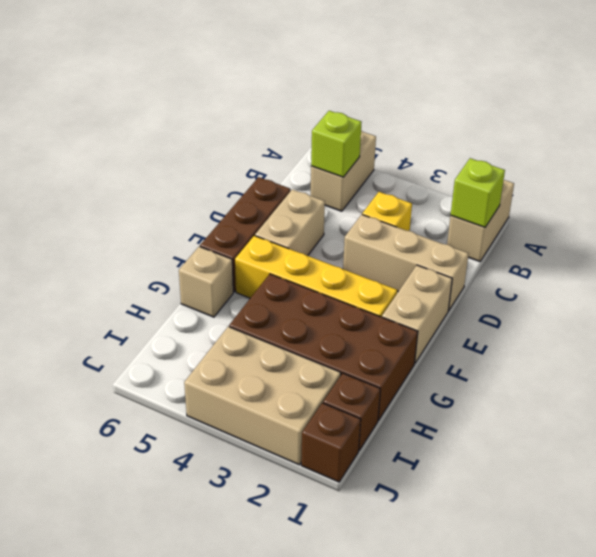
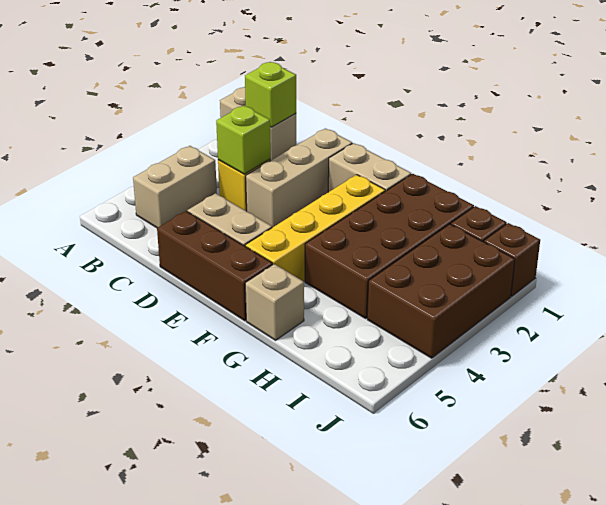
tan 1x2 brick [311,131,376,211] -> tan 1x2 brick turned to [133,146,217,228]
lime 1x1 brick [311,111,362,177] -> lime 1x1 brick moved to [216,106,271,174]
tan 2x3 brick [184,327,341,465] -> brown 2x3 brick [367,224,515,358]

